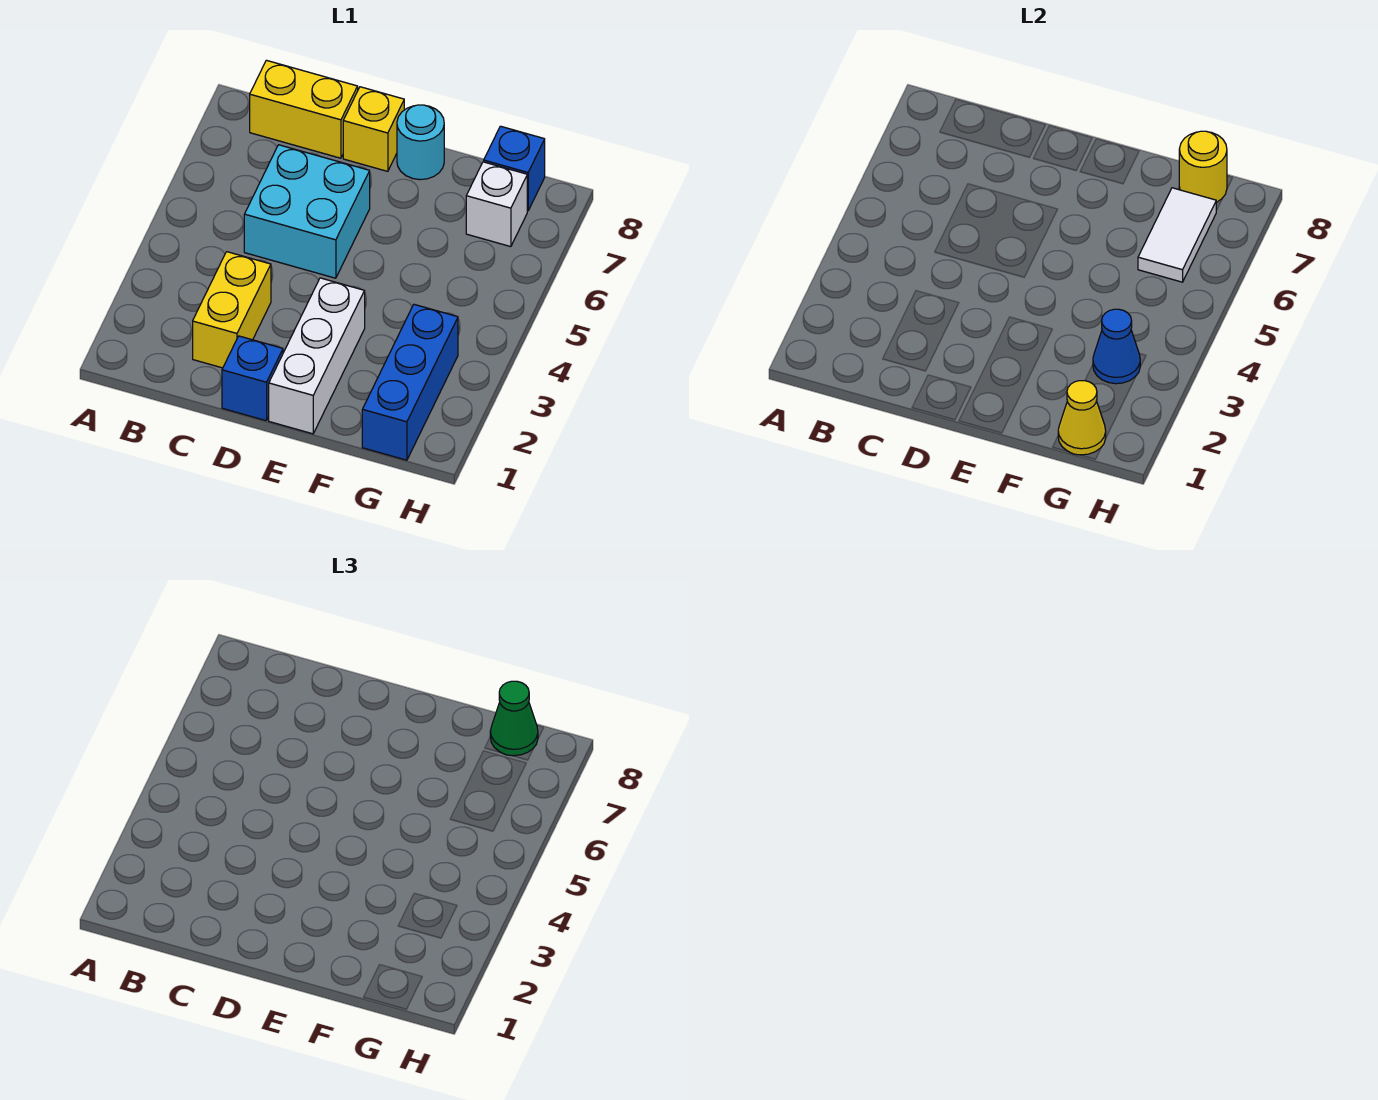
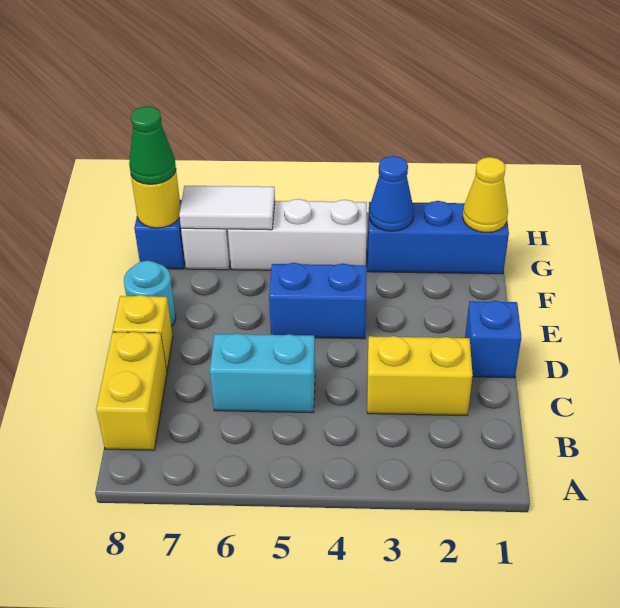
cyan 2x2 brick [244,145,370,278] -> cyan 1x2 brick [210,333,315,413]
white 1x3 brick [269,278,365,434] -> white 1x3 brick moved to [228,199,367,270]
none -> blue 1x2 brick [269,263,366,339]

